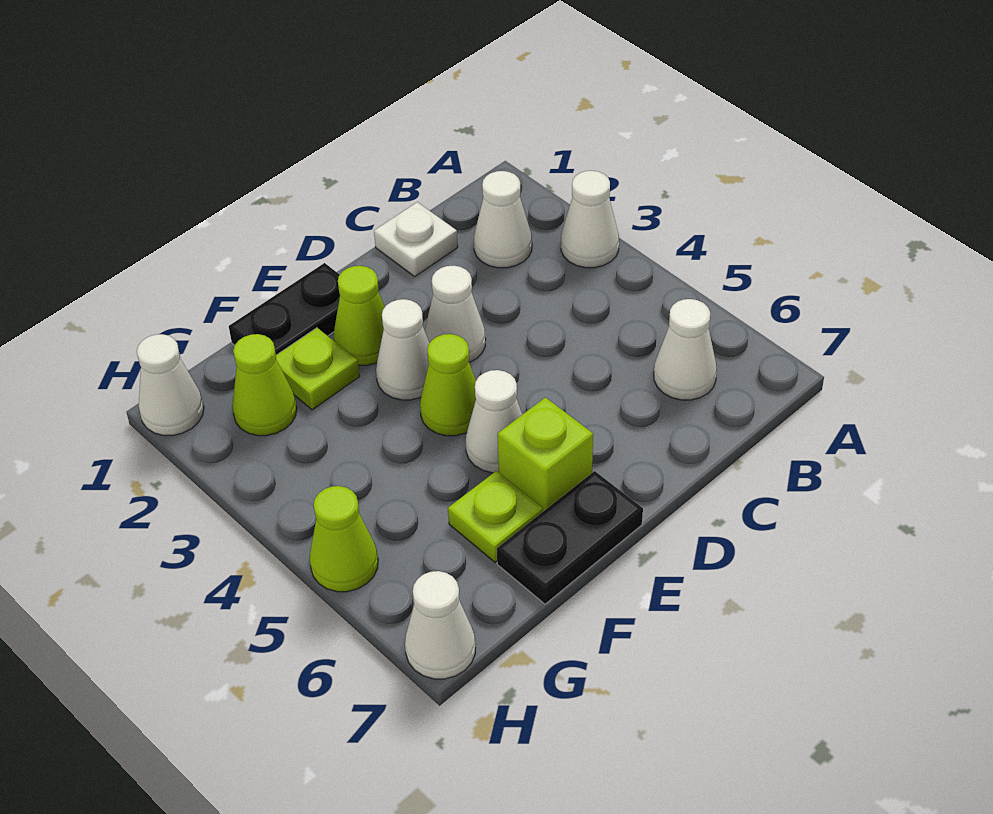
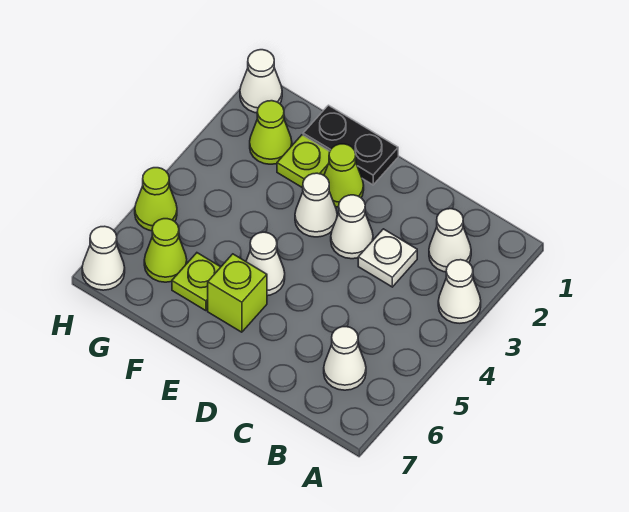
white 1x1 plate [374,202,458,277] -> white 1x1 plate moved to [358,229,417,287]
lime 1x1 cone [420,334,476,436] -> lime 1x1 cone moved to [144,219,187,282]
black 1x2 plate [497,471,643,604] -> none

